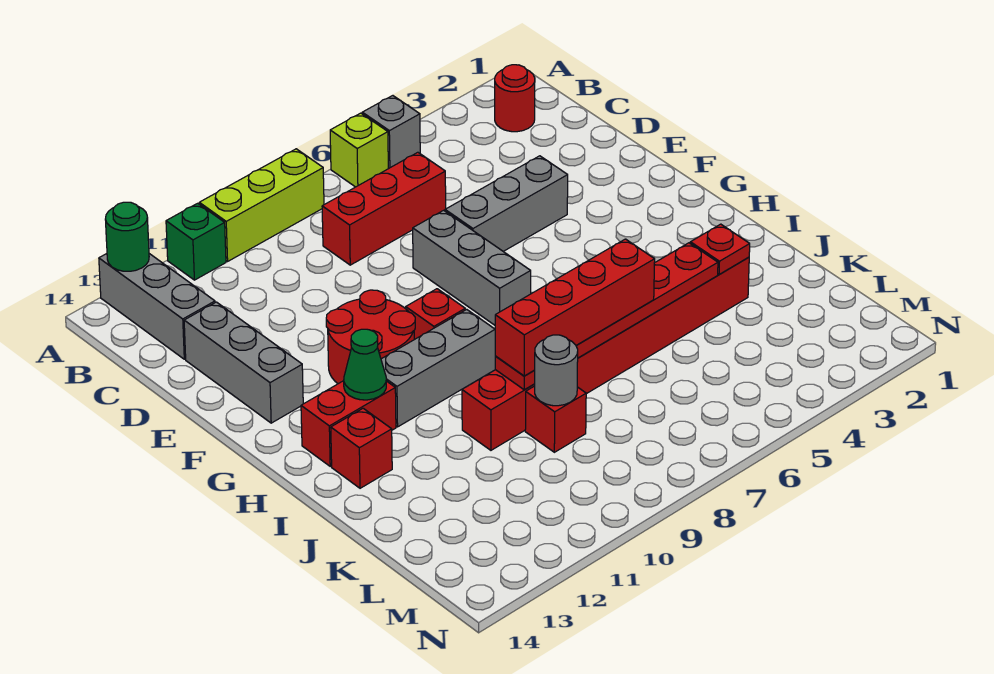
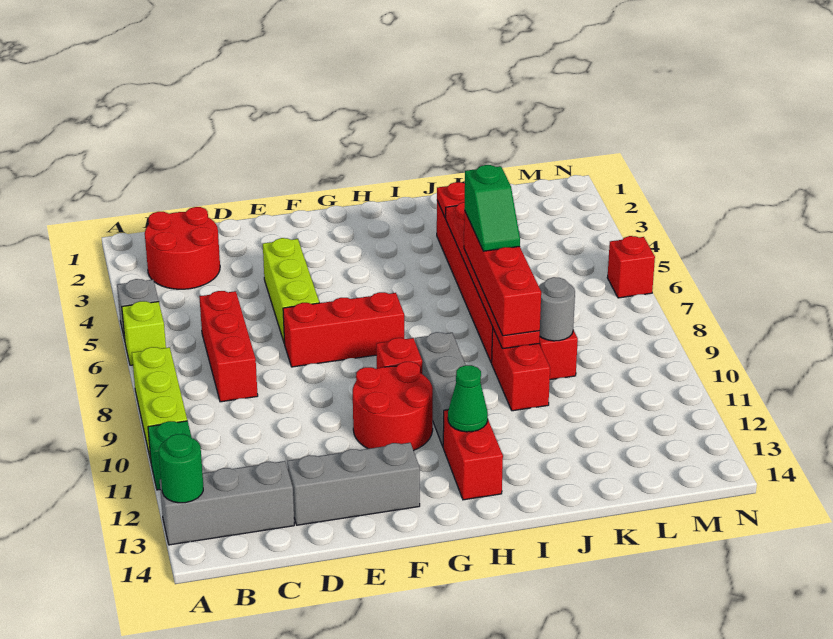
red 1x1 round brick [495,65,535,132] -> red 2x2 round brick [145,207,220,289]
grey 1x3 brick [445,156,568,251] -> lime 1x3 brick [263,238,319,344]
grey 1x3 brick [413,210,531,325] -> red 1x3 brick [283,292,404,367]
red 1x1 brick [331,408,392,488] -> red 1x1 brick moved to [607,236,655,298]
none -> green 1x2 slope [464,165,520,251]

